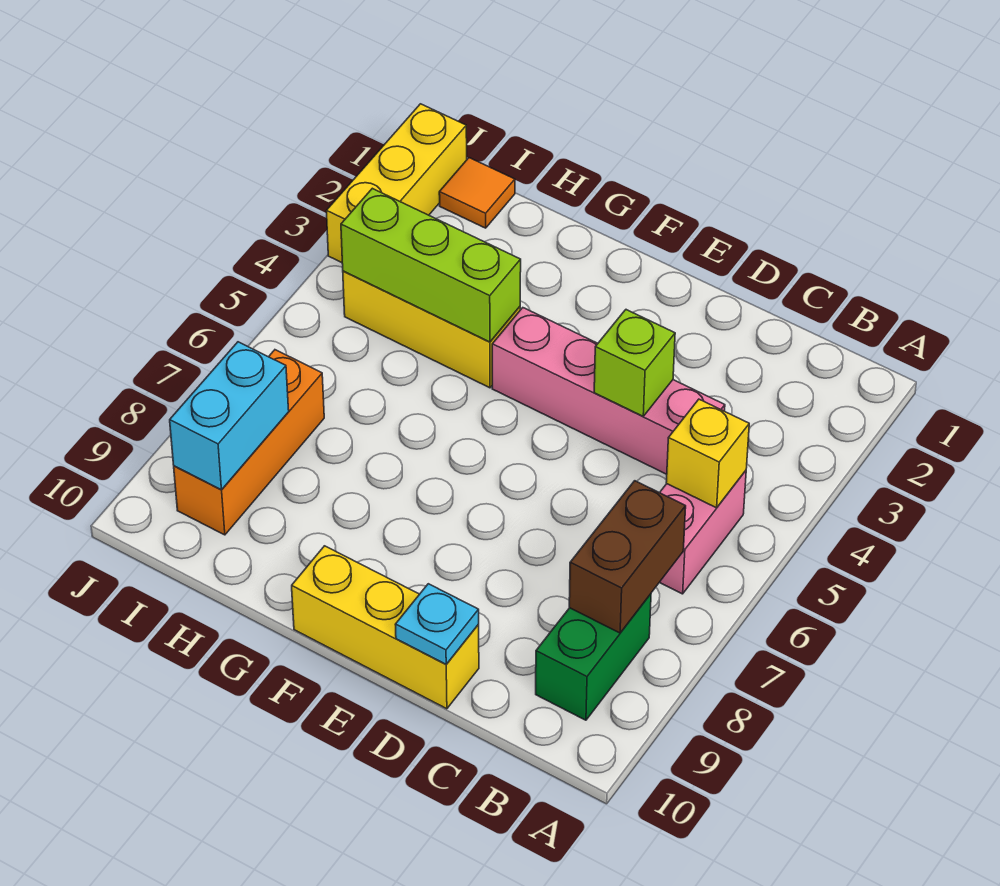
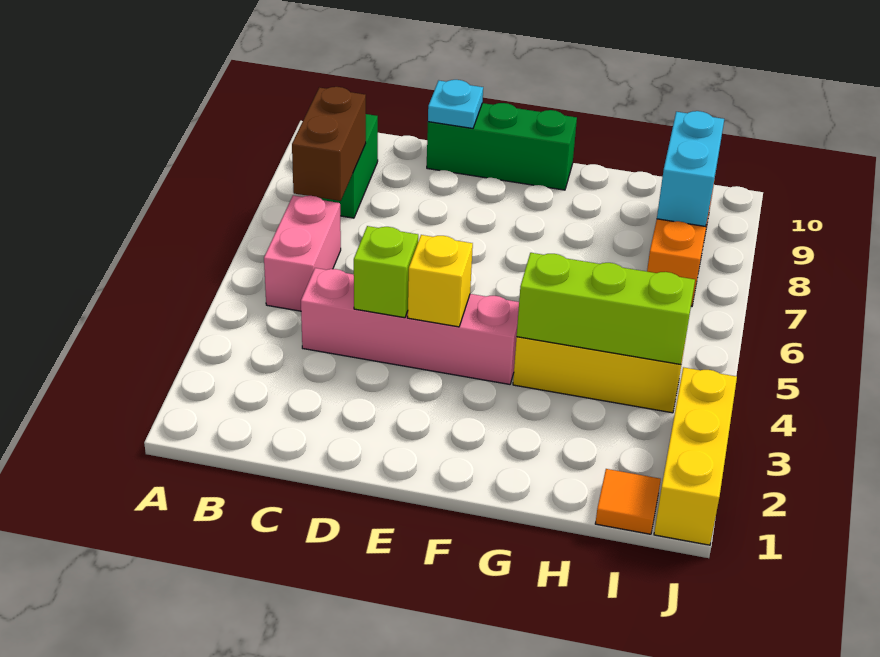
yellow 1x1 brick [666,399,749,508] -> yellow 1x1 brick moved to [408,235,473,327]
yellow 1x3 brick [292,546,479,709] -> green 1x3 brick [427,103,577,190]

